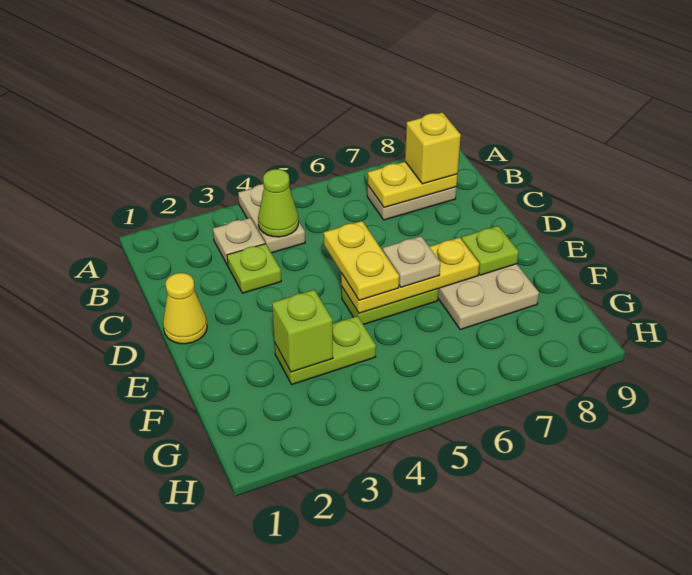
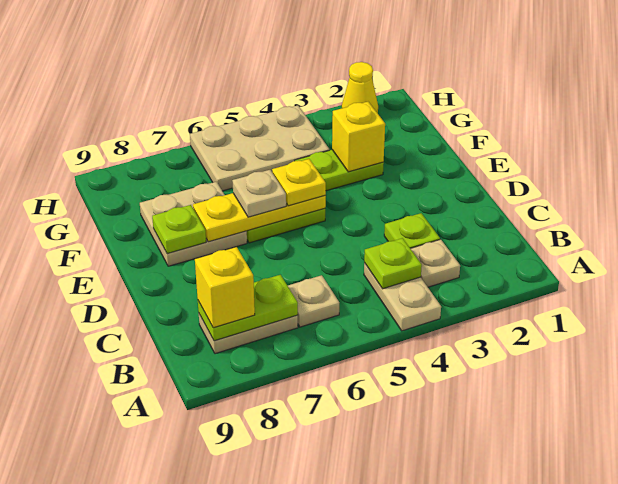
lime 1x1 cone [258,169,299,237] -> lime 1x1 plate [364,238,422,289]
none -> tan 1x1 plate [288,275,339,327]
yellow 1x2 plate [368,162,457,208] -> lime 1x2 plate [198,275,298,341]
yellow 1x1 cone [163,273,207,344] -> yellow 1x1 cone moved to [342,62,378,113]
yellow 1x2 plate [324,221,399,300] -> yellow 1x1 plate [272,159,326,206]
lime 1x1 brick [272,290,333,372] -> yellow 1x1 brick [332,102,385,172]
none -> tan 2x3 plate [190,105,329,191]

